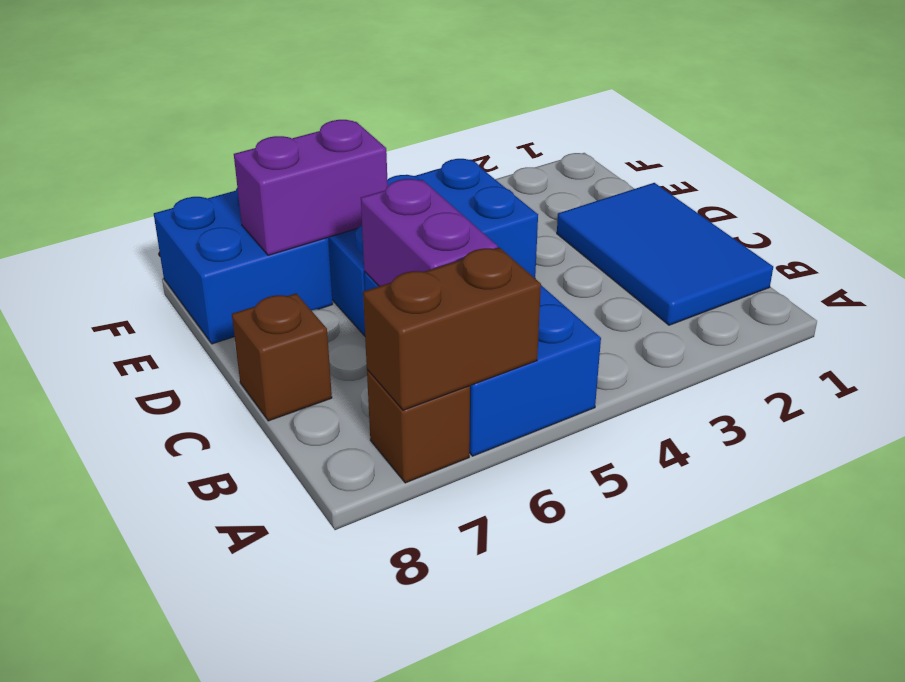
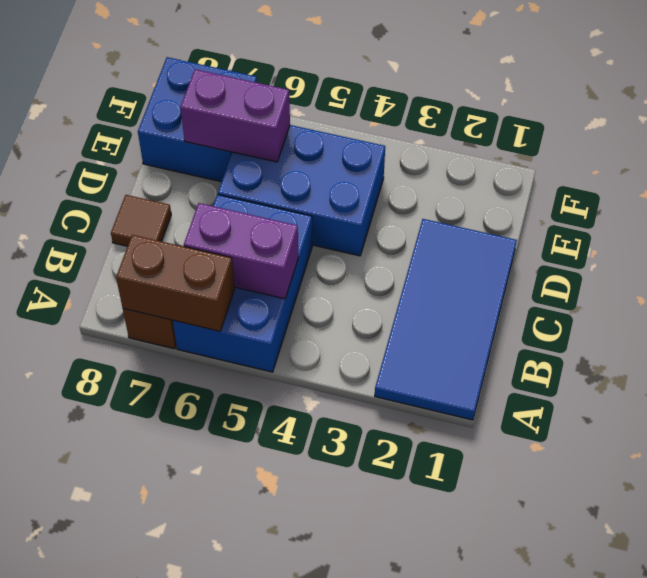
blue 2x3 tile [557,183,773,325] -> blue 2x4 tile [375,219,517,420]
purple 1x2 brick [361,179,497,286] -> purple 1x2 brick turned to [184,203,298,299]
brown 1x1 brick [232,293,332,421] -> brown 1x1 tile [111,195,171,246]

